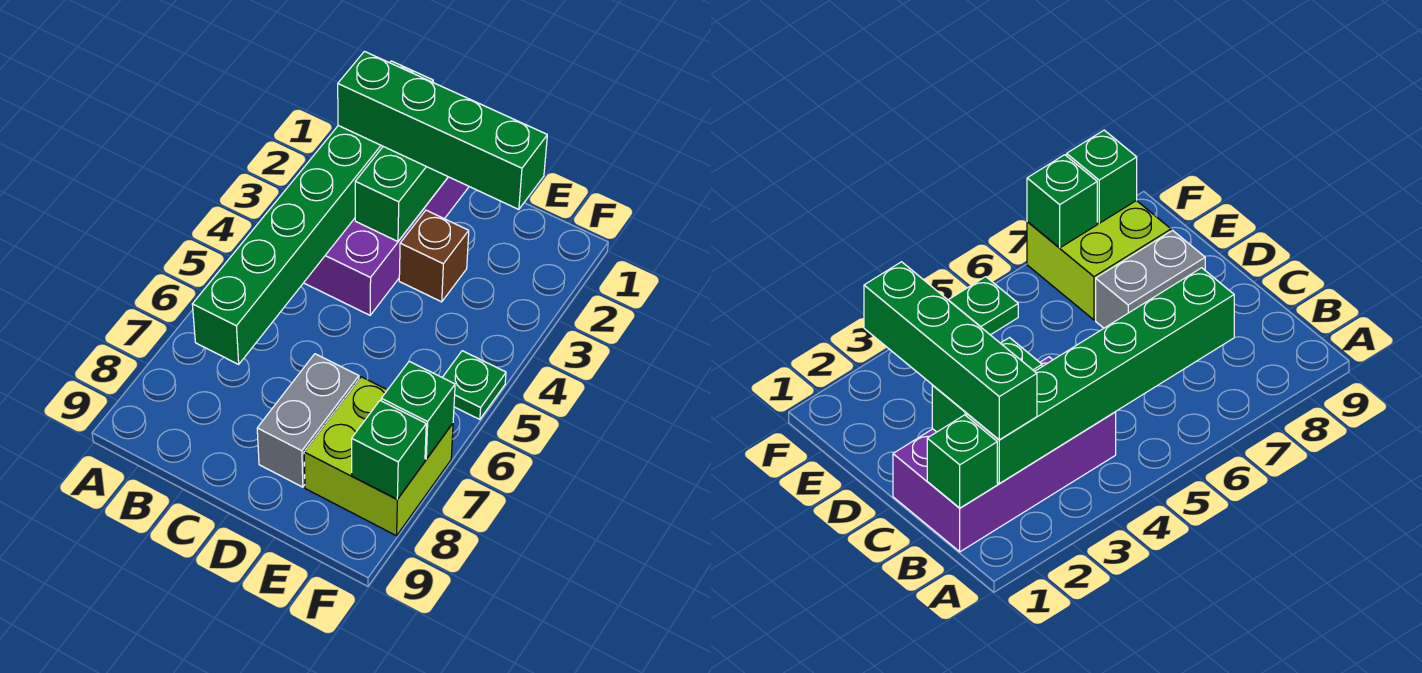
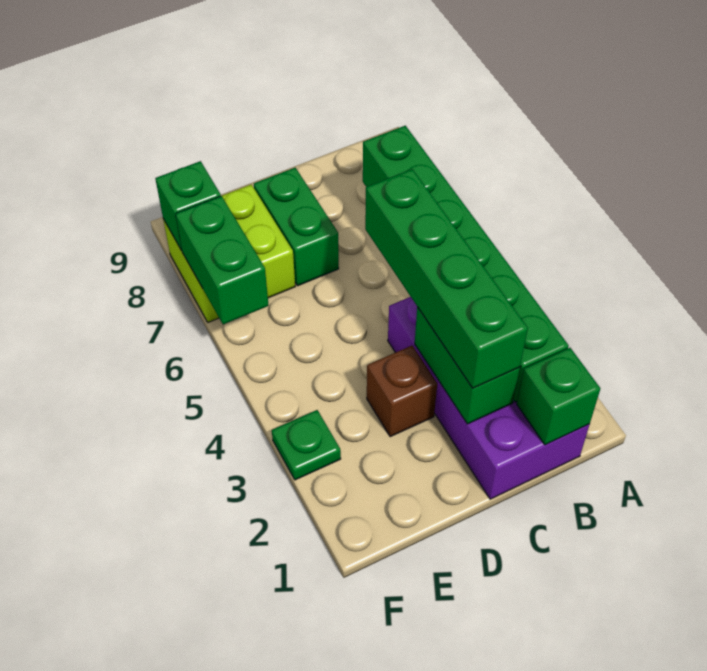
green 1x4 brick [338,52,547,210] -> green 1x4 brick turned to [365,169,528,388]
grey 1x2 brick [257,354,359,487] -> green 1x2 brick [254,168,339,286]
green 1x1 plate [442,351,506,419] -> green 1x1 plate moved to [272,410,341,480]
green 1x1 brick [381,361,455,459] -> green 1x2 brick [176,196,269,324]

